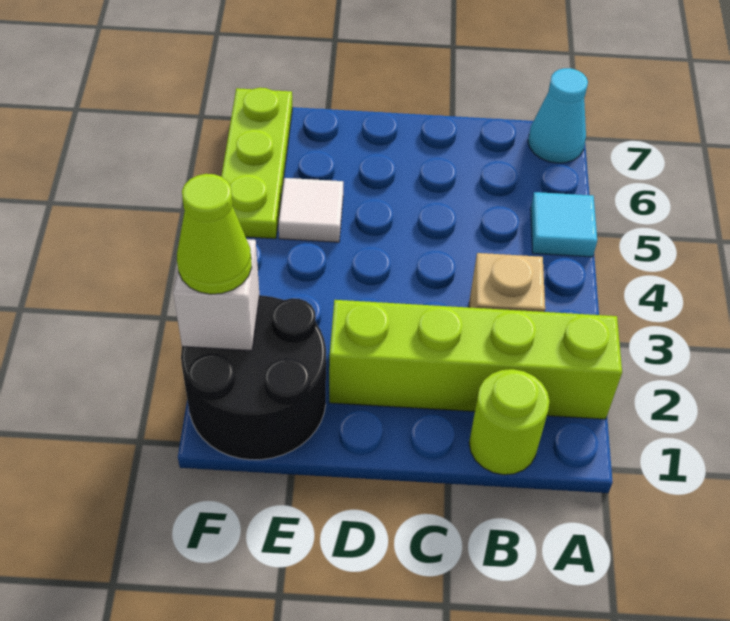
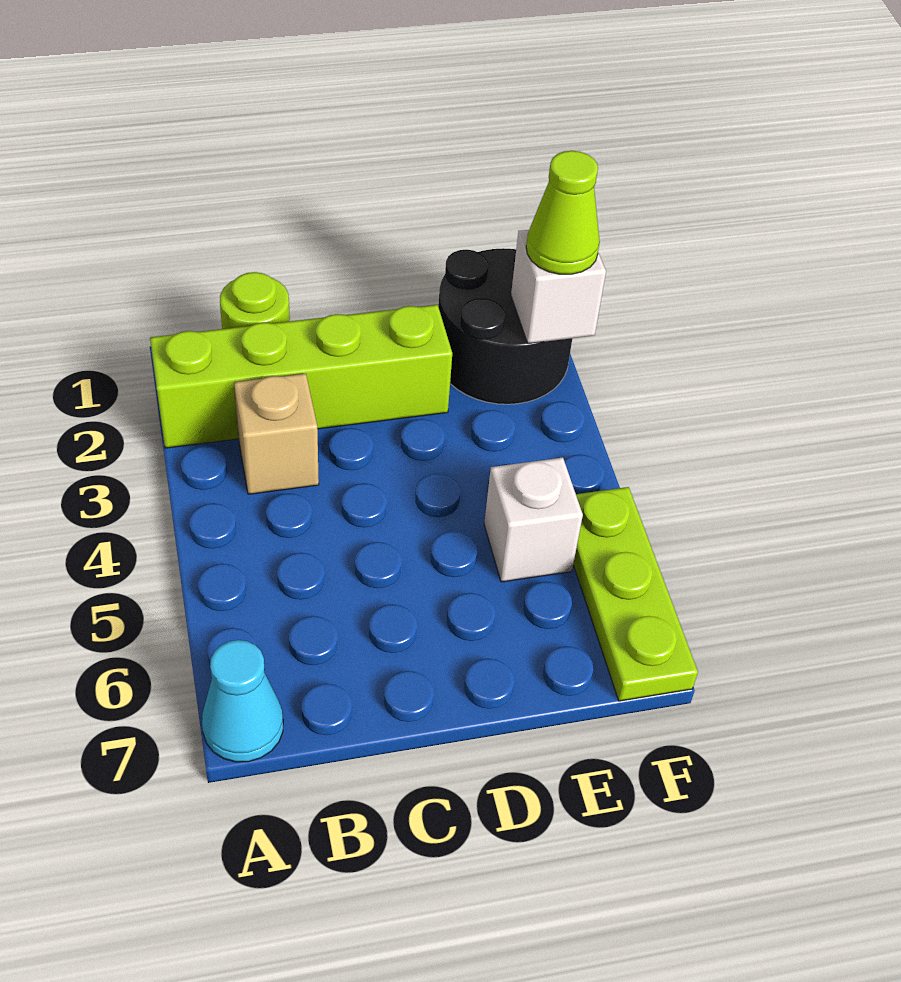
cyan 1x1 tile [531,192,597,257] -> none
white 1x1 tile [278,178,343,242] -> white 1x1 brick [484,457,583,582]

